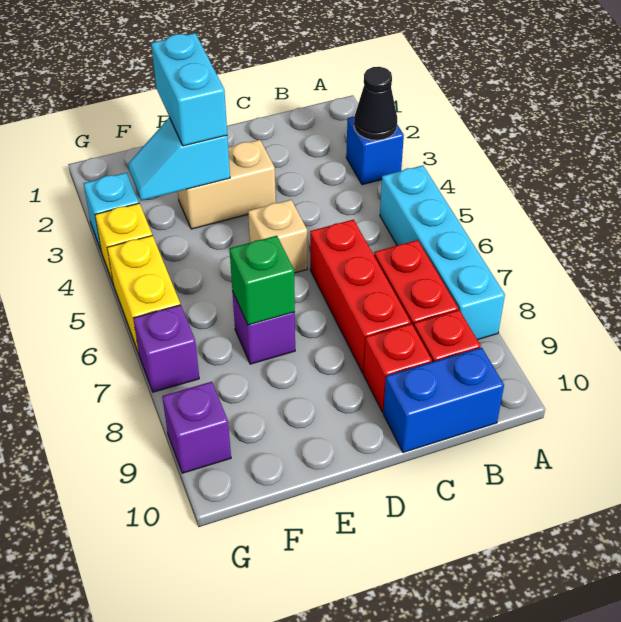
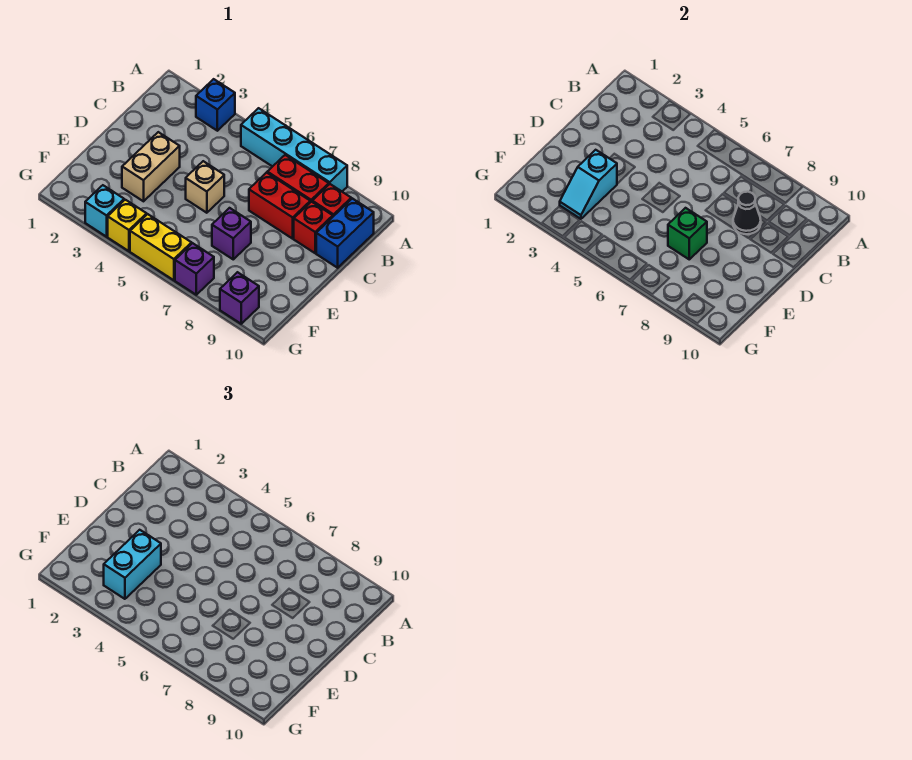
black 1x1 cone [354,67,397,140] -> black 1x1 cone moved to [733,192,761,234]
red 1x3 brick [310,220,411,374] -> red 1x2 brick [249,173,310,239]
cyan 1x2 brick [151,33,227,146] -> cyan 1x2 brick turned to [104,530,161,599]

